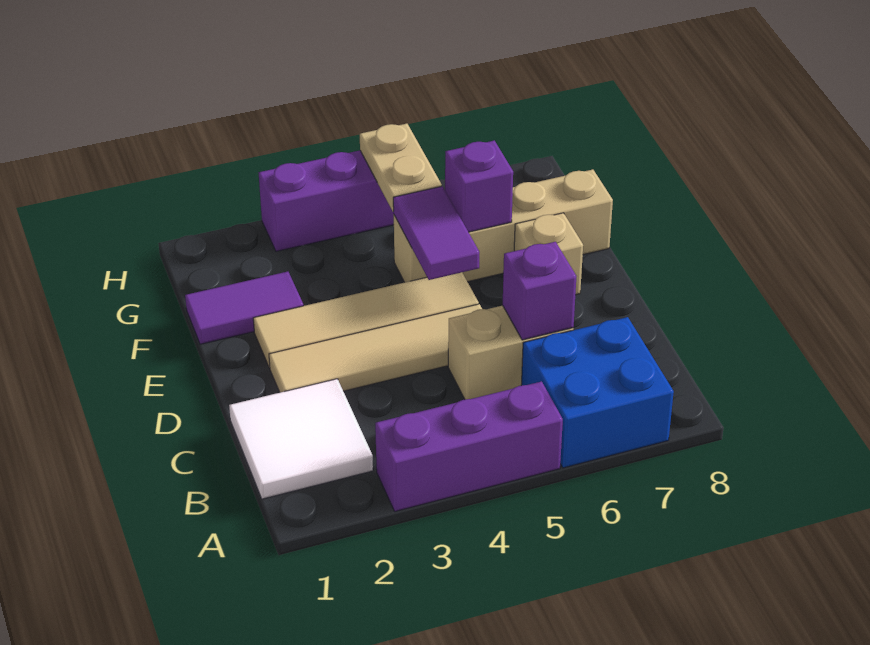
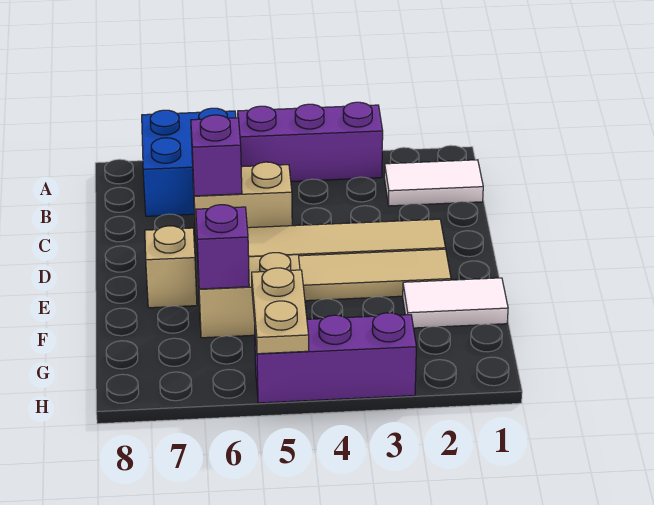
white 2x2 tile [229,379,373,499] -> white 1x2 tile [384,160,483,206]
purple 1x2 tile [393,186,479,280] -> none
purple 1x2 tile [185,272,303,344] -> white 1x2 tile [403,278,508,328]
tan 1x4 brick [394,169,613,282] -> tan 1x2 brick [198,253,300,338]

